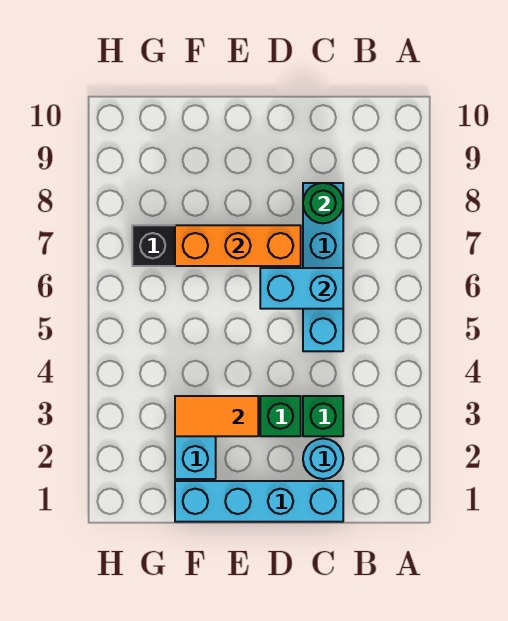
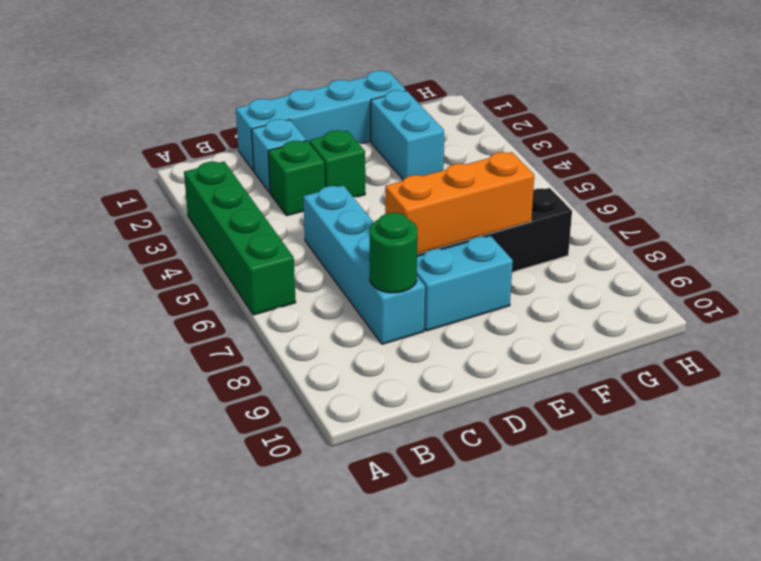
none -> green 1x4 brick [184,162,296,315]
cyan 1x1 round brick [303,439,343,479] -> cyan 1x1 brick [252,119,306,193]
cyan 1x2 brick [260,268,343,309] -> cyan 1x2 brick moved to [417,235,513,331]
orange 1x2 tile [175,396,258,436] -> none

